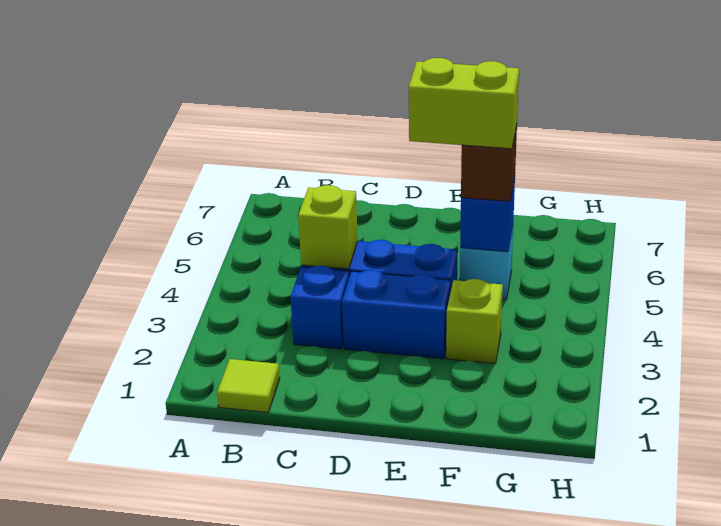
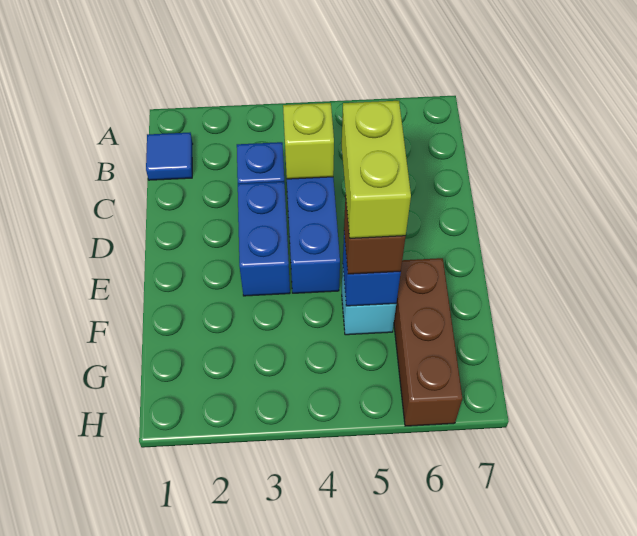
lime 1x1 tile [217,359,280,412] -> blue 1x1 tile [146,133,193,180]
lime 1x1 brick [446,279,503,364] -> none
none -> brown 1x3 brick [394,258,462,426]

